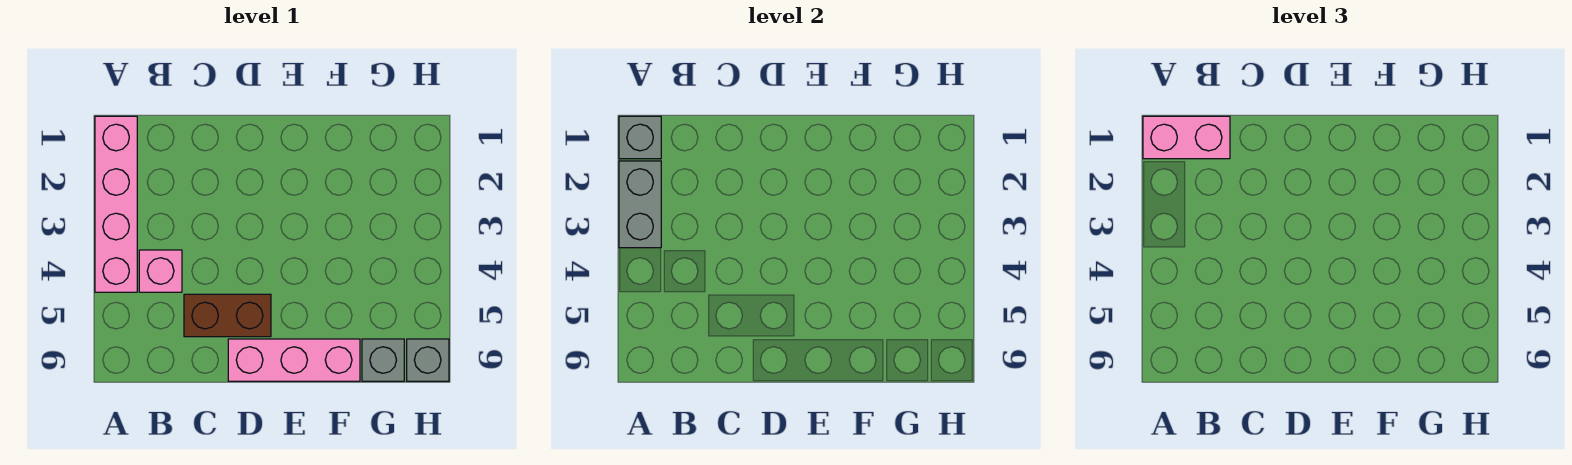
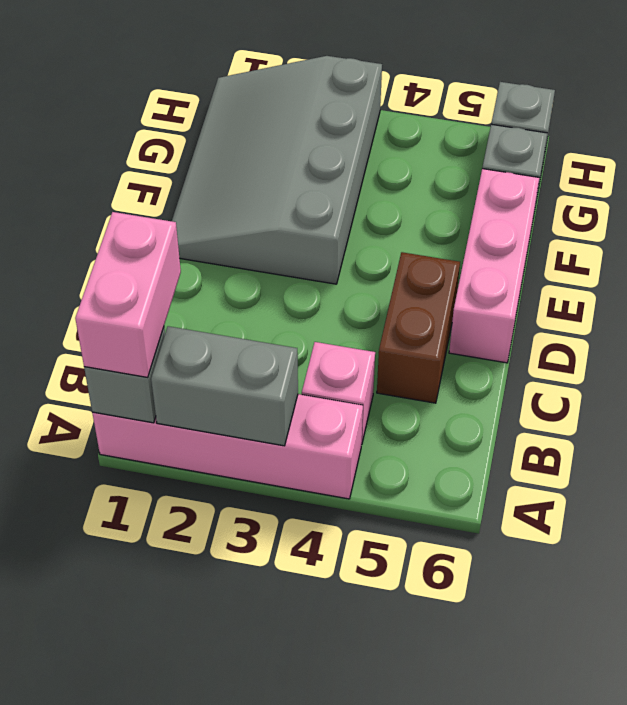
none -> grey 3x4 slope [172,56,382,284]

